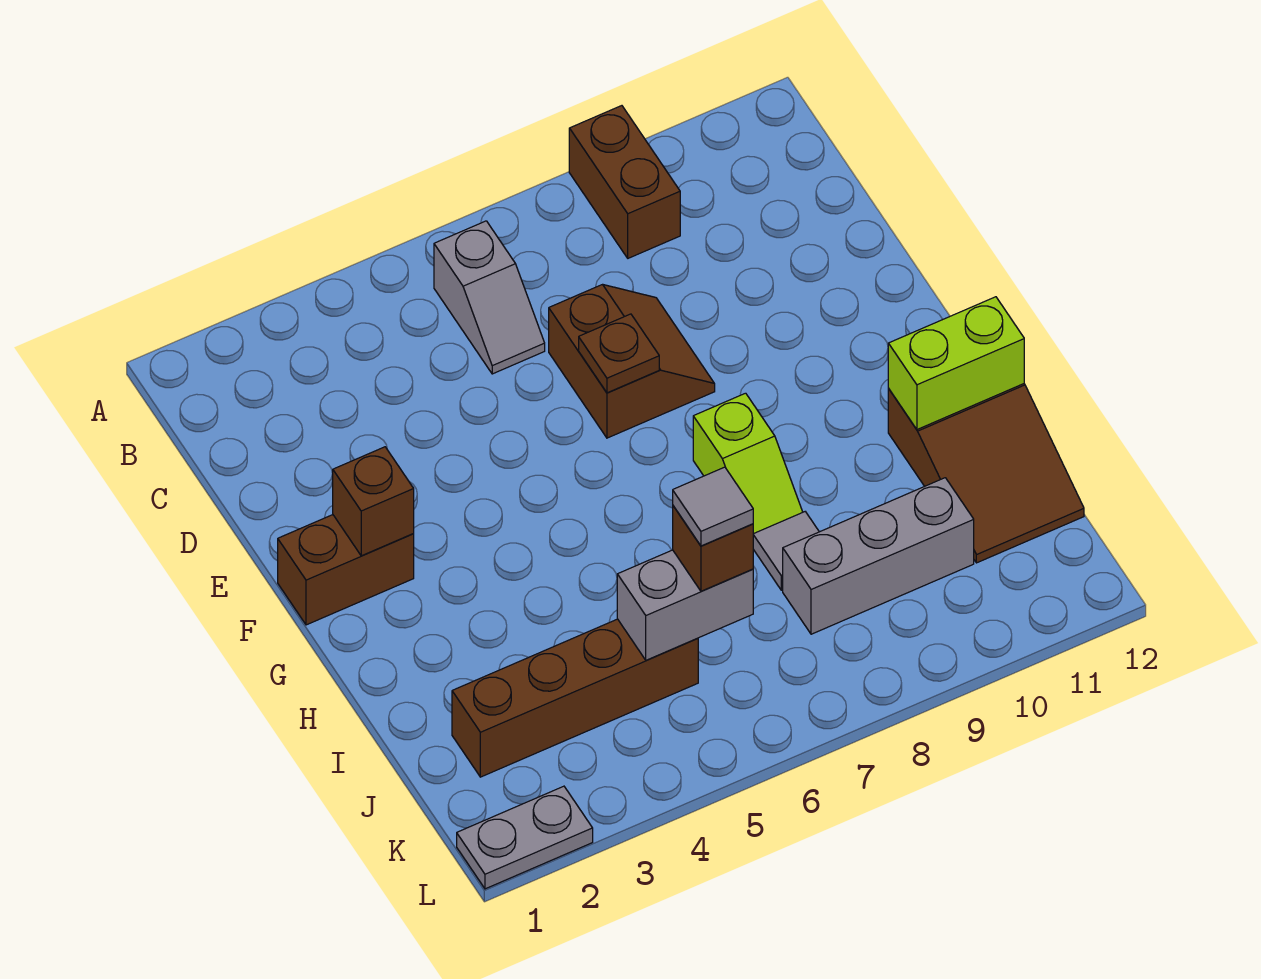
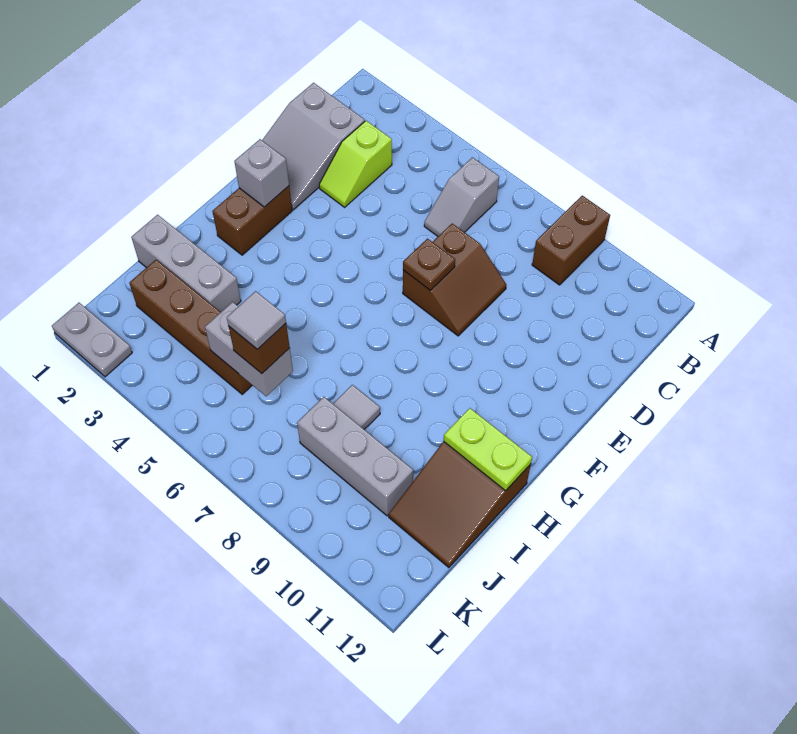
none -> grey 2x3 slope [262,83,365,210]
brown 1x2 brick [278,515,414,625] -> brown 1x2 brick turned to [212,186,292,255]
brown 1x1 brick [333,447,414,556] -> grey 1x1 brick [234,139,289,207]
lime 1x2 slope [693,393,803,534] -> lime 1x2 slope moved to [319,121,392,207]
lime 1x2 brick [888,297,1024,429] -> lime 1x2 plate [444,408,532,491]
none -> grey 1x3 brick [131,215,241,312]

